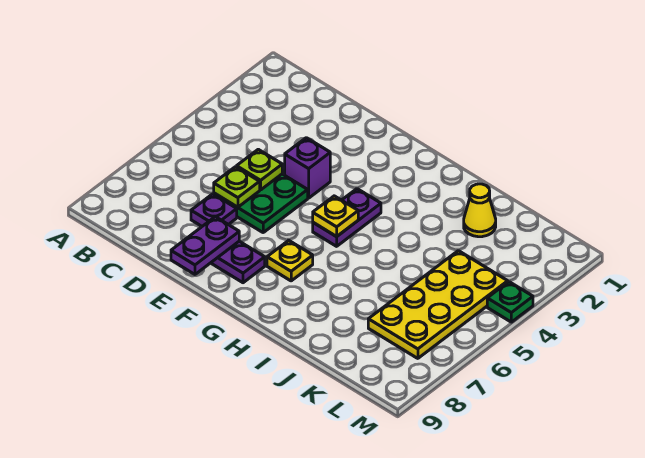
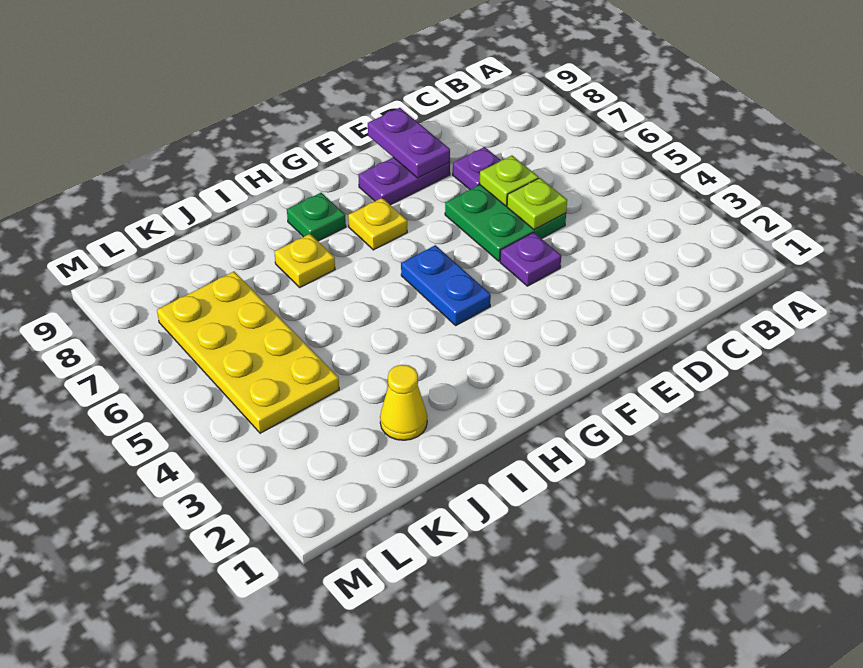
purple 1x1 brick [285,138,330,198] -> purple 1x1 plate [500,232,561,286]
purple 1x2 plate [313,189,381,246] -> blue 1x2 plate [401,245,491,325]
yellow 1x1 plate [313,196,358,237] -> yellow 1x1 plate moved to [274,234,335,287]
green 1x1 plate [487,282,533,322] -> green 1x1 plate moved to [287,193,346,241]

